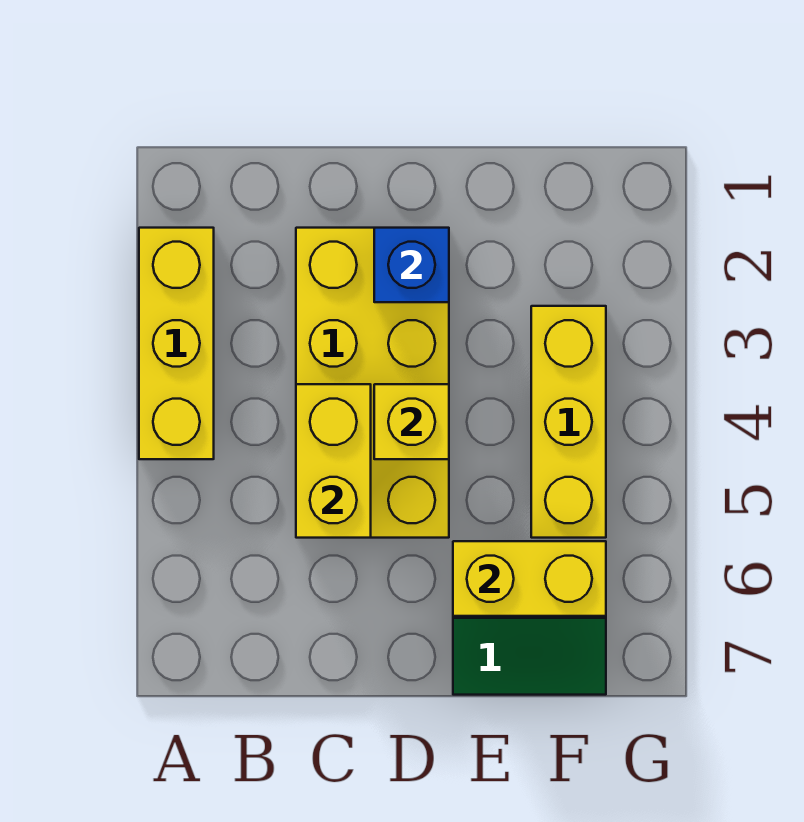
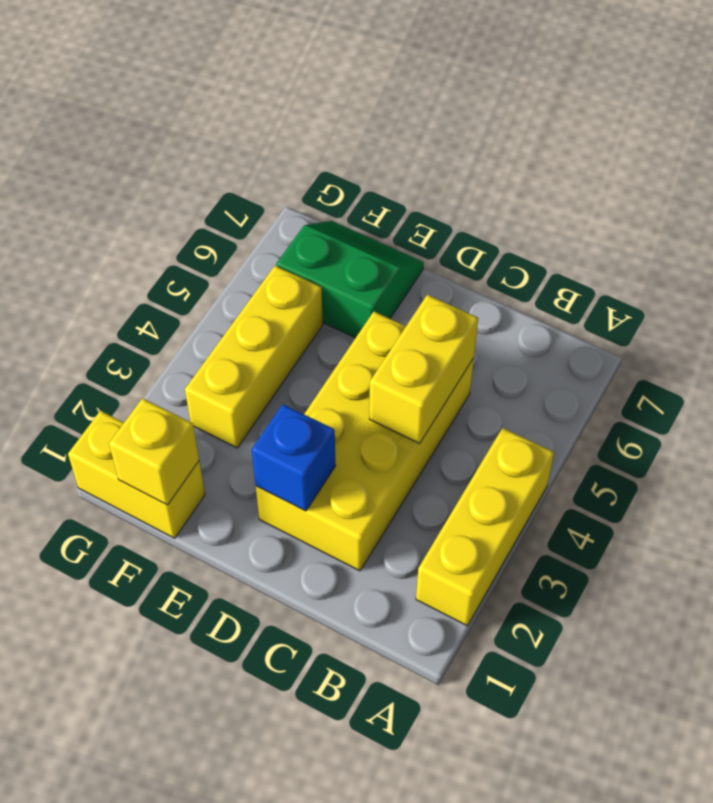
yellow 1x1 brick [374,384,449,459] -> yellow 1x1 brick moved to [109,398,199,505]
yellow 1x2 brick [453,541,606,616] -> yellow 1x2 brick moved to [68,411,205,538]

